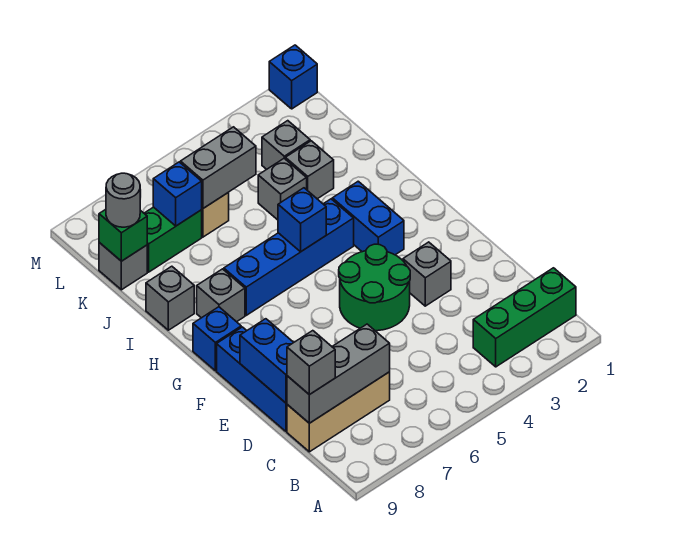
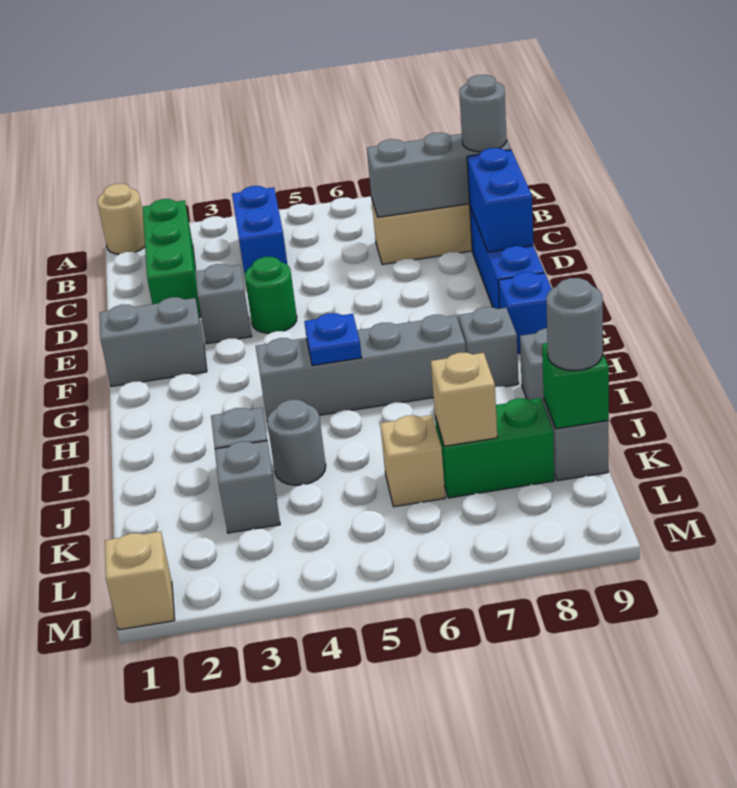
none -> tan 1x1 round brick [97,184,145,254]
green 1x3 brick [473,268,576,367] -> green 1x3 brick turned to [142,199,201,318]
grey 1x1 brick [287,331,335,395] -> grey 1x1 round brick [459,75,507,152]
green 2x2 round brick [339,244,410,331] -> green 1x1 round brick [245,257,297,333]
blue 1x2 brick [332,181,404,255] -> blue 1x2 brick moved to [232,186,287,275]
blue 1x4 brick [224,199,354,315] -> grey 1x4 brick [256,315,466,421]
blue 1x1 brick [278,188,326,252] -> blue 1x1 plate [304,313,362,366]
grey 1x1 brick [258,159,307,220] -> grey 1x1 round brick [267,400,326,485]
grey 1x2 brick [181,127,256,208] -> grey 1x2 brick moved to [100,297,207,387]
blue 1x1 brick [153,162,202,226] -> tan 1x1 brick [431,353,497,446]
blue 1x1 brick [269,45,317,109] -> tan 1x1 brick [105,531,175,630]

